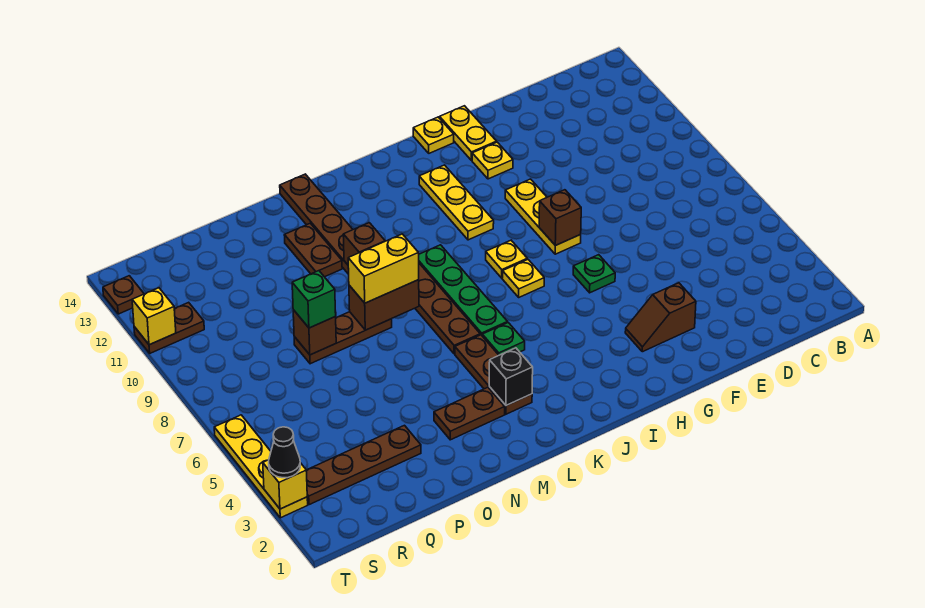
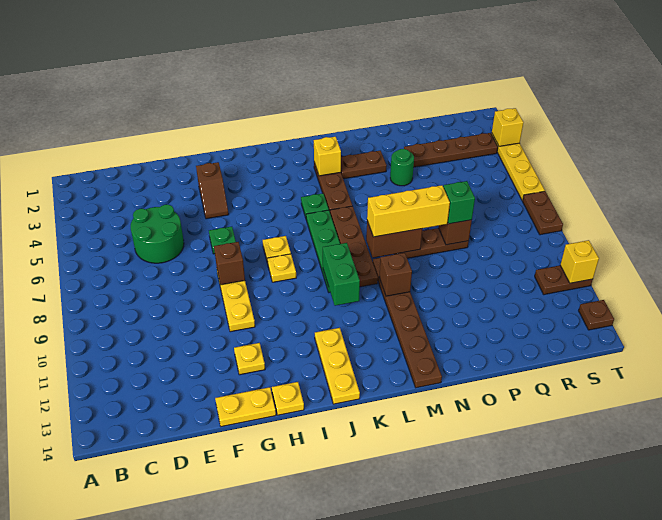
none -> green 2x2 round brick [131,205,184,263]
brown 1x2 slope [625,283,696,352] -> brown 1x2 slope turned to [196,162,229,219]
yellow 1x2 plate [440,106,497,161] -> yellow 1x2 plate turned to [215,387,276,427]
yellow 1x3 plate [419,165,494,240] -> yellow 1x3 plate moved to [315,328,360,404]
none -> green 1x2 brick [323,243,360,306]
black 1x1 brick [489,348,533,405] -> yellow 1x1 brick [314,137,341,176]
yellow 1x2 brick [348,234,419,303] -> yellow 1x3 brick [367,185,450,237]
brown 1x2 plate [284,223,342,277] -> brown 1x2 plate moved to [523,191,563,235]
none -> green 1x1 round brick [390,149,414,186]
black 1x1 cone [269,427,300,478] -> none

